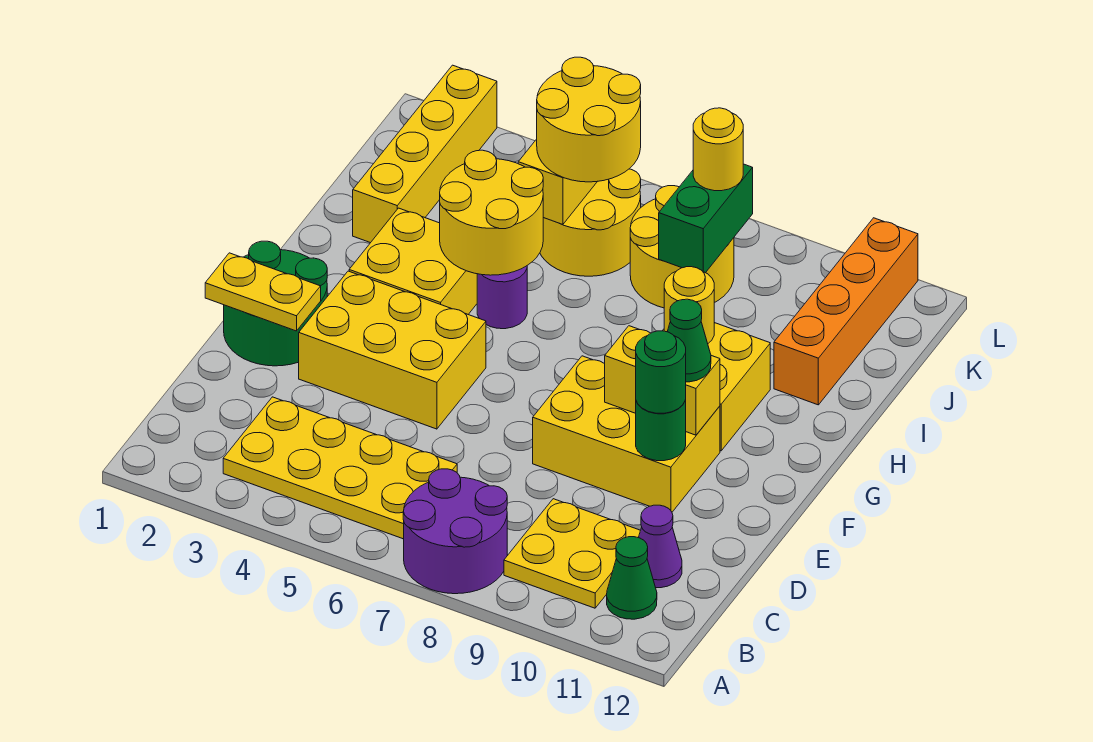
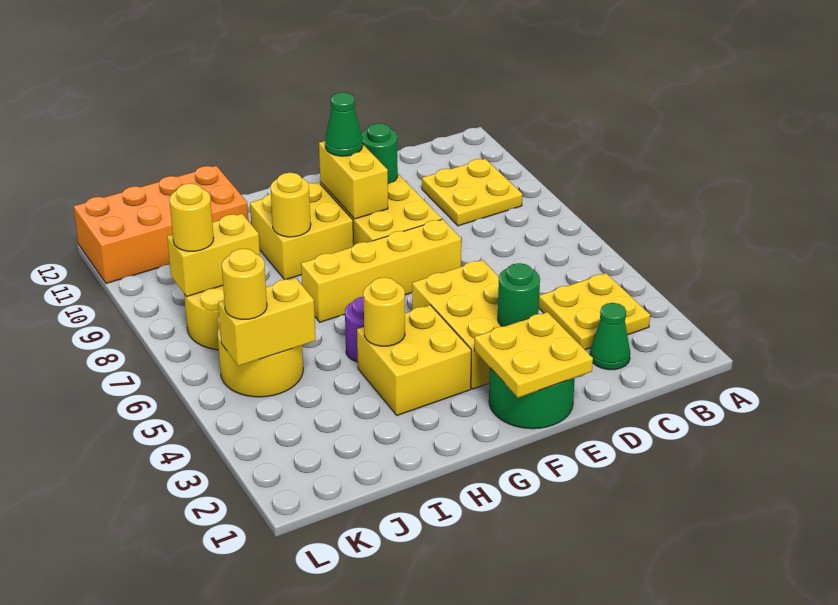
purple 2x2 round brick [403,469,507,594] -> none
yellow 2x4 plate [223,397,457,539] -> yellow 2x2 plate [539,273,650,350]
green 1x1 cone [607,537,657,619] -> green 1x1 cone moved to [590,303,630,370]
purple 1x1 cone [639,505,682,588] -> none
yellow 1x2 plate [205,253,321,331] -> yellow 2x2 plate [474,312,593,398]
green 1x1 round brick [636,331,686,413] -> green 1x1 round brick moved to [498,263,540,327]
yellow 2x2 round brick [440,150,543,275] -> yellow 1x1 round brick [363,277,405,346]
yellow 1x4 brick [353,65,497,243] -> yellow 1x4 brick moved to [301,219,461,322]
orange 1x4 brick [774,218,918,405] -> orange 2x4 brick [74,166,249,283]
yellow 2x2 round brick [537,57,641,182] -> yellow 1x1 round brick [222,249,267,319]
green 1x2 brick [659,164,753,273] -> yellow 1x2 brick [167,214,260,297]

